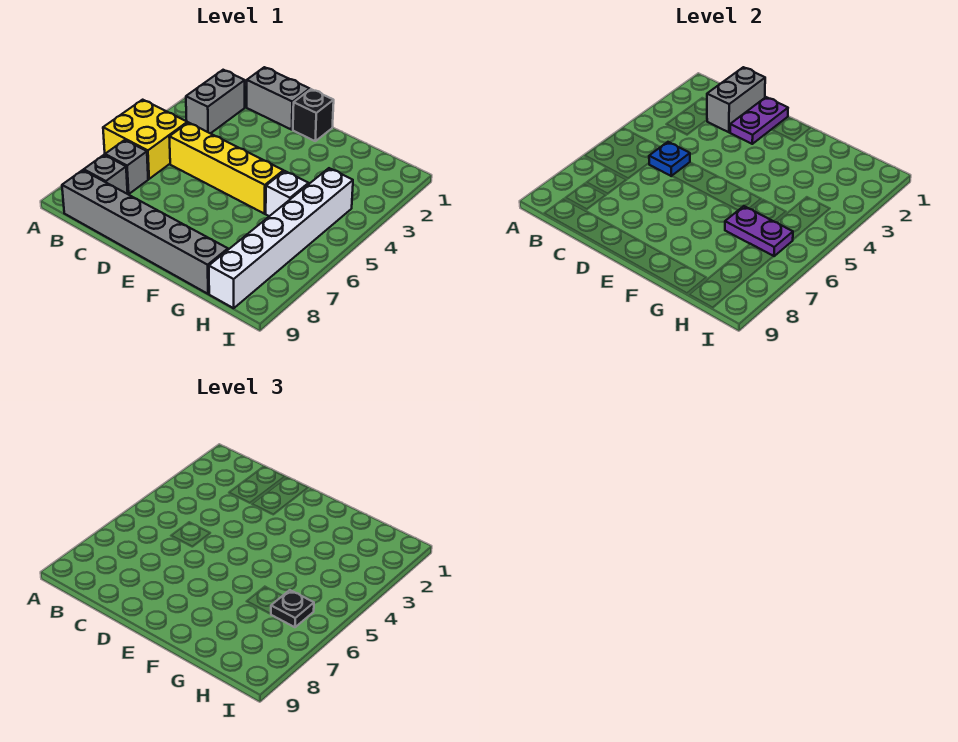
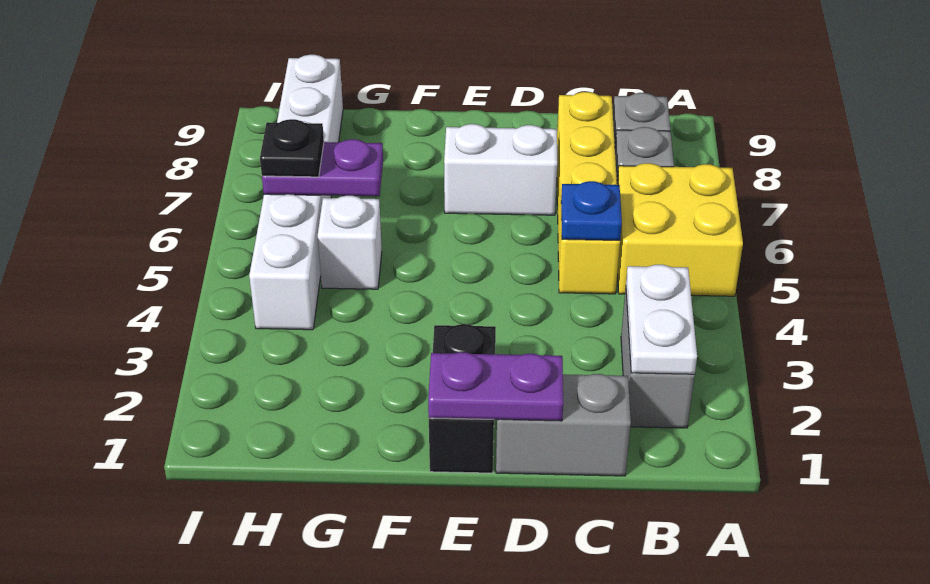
none -> white 1x2 plate [626,265,697,374]
grey 1x6 brick [62,170,228,294] -> none
grey 1x2 brick [707,67,765,132] -> none
yellow 1x4 brick [169,123,284,214] -> yellow 1x4 brick turned to [557,92,620,294]
purple 1x2 plate [730,97,788,144] -> purple 1x2 plate turned to [428,352,563,421]
none -> white 1x2 brick [444,124,558,215]
black 1x1 brick [293,89,334,141] -> black 1x2 brick [429,324,496,473]

